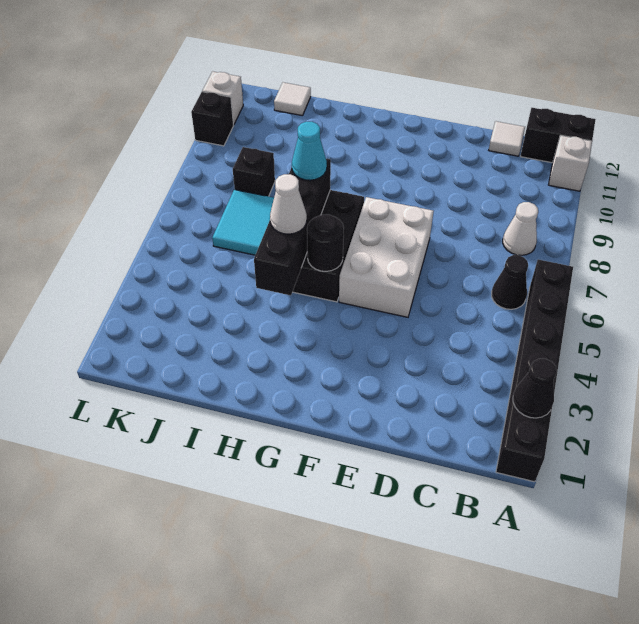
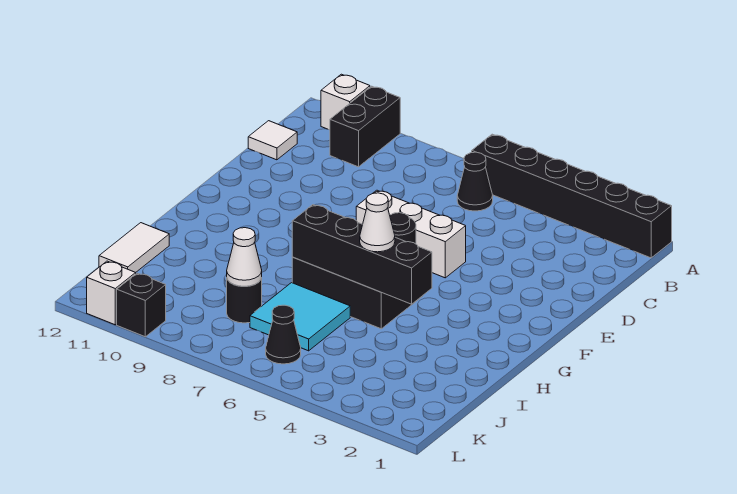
black 1x1 cone [513,359,557,418] -> black 1x1 cone moved to [266,305,301,364]
black 1x2 brick [521,108,596,163] -> black 1x2 brick moved to [330,86,400,167]
white 1x1 cone [503,202,538,255] -> white 1x1 cone moved to [227,228,262,286]
white 2x3 brick [339,197,434,317] -> white 1x3 brick [356,190,466,278]
cyan 1x1 cone [292,122,327,180] -> none
black 1x1 brick [233,147,275,196] -> black 1x1 round brick [227,278,262,323]
white 1x1 tile [274,82,311,116] -> white 1x2 tile [99,223,169,273]

